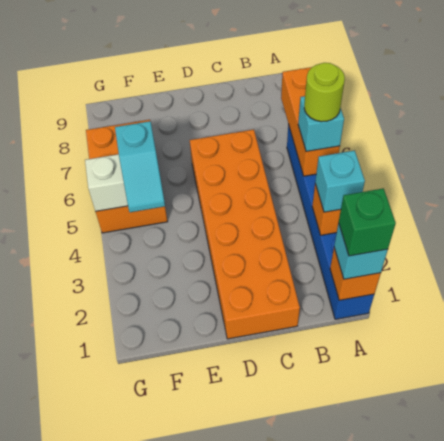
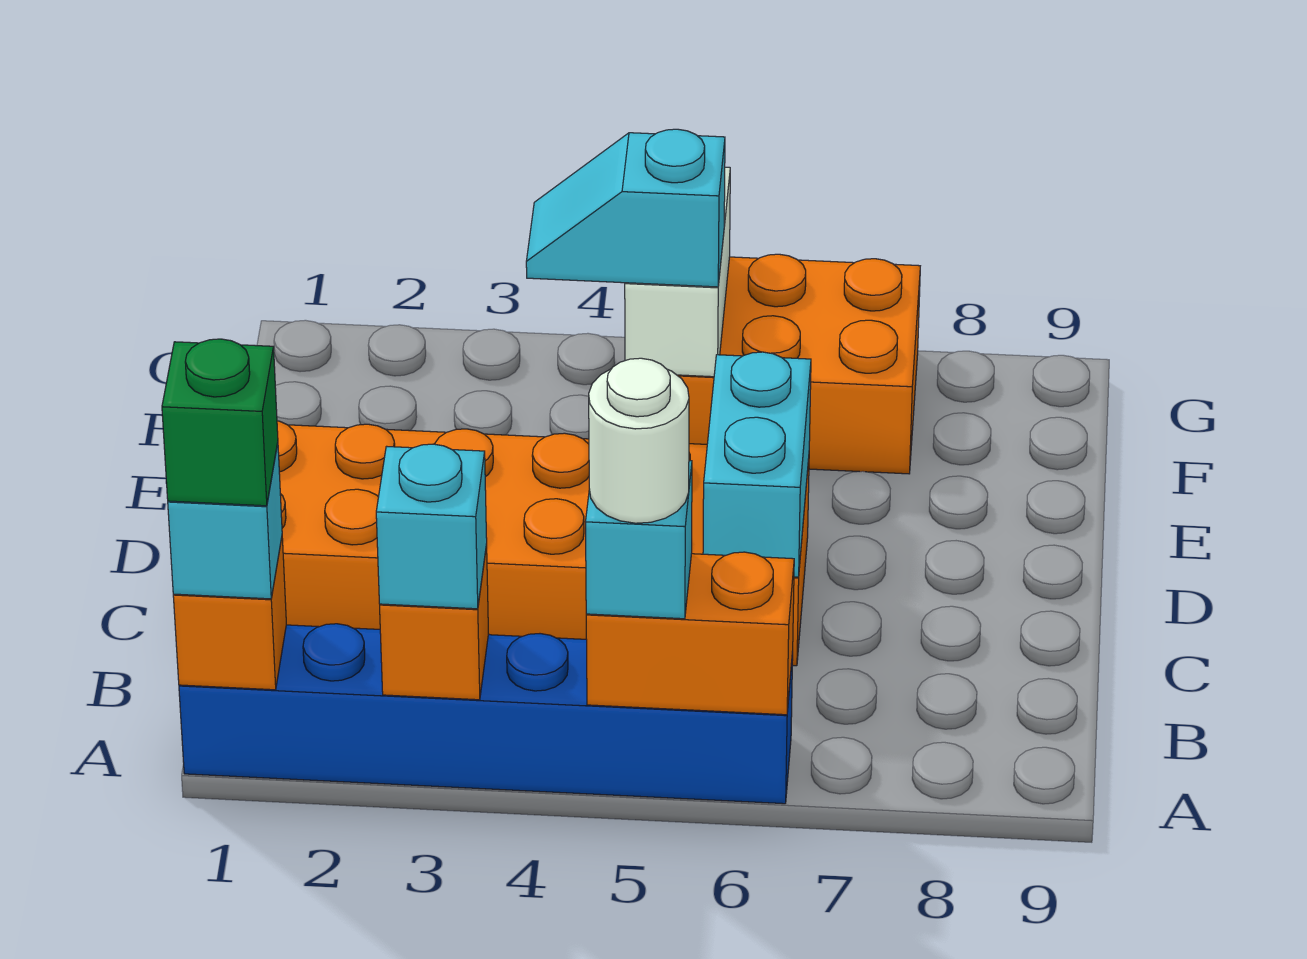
orange 1x3 brick [281,67,340,176] -> orange 1x2 brick [586,552,794,715]
lime 1x1 round brick [304,63,345,122] -> white 1x1 round brick [589,358,689,523]
none -> cyan 1x2 brick [703,352,811,577]

